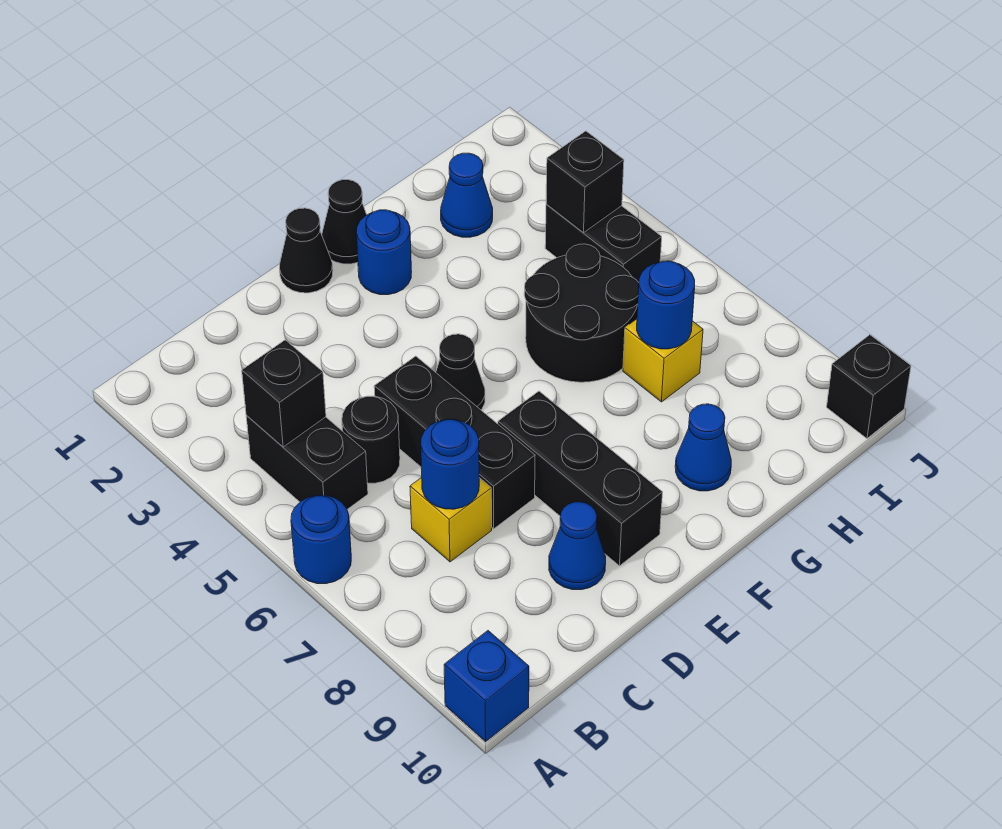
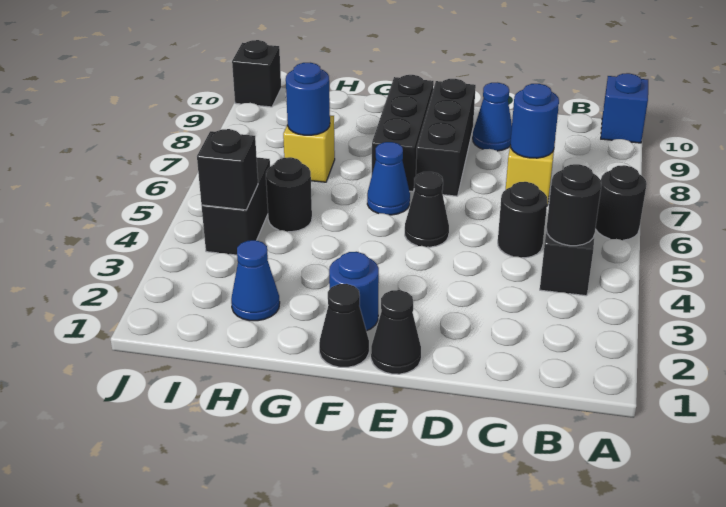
blue 1x1 round brick [291,495,351,584] -> black 1x1 round brick [595,165,647,240]
black 1x1 brick [242,340,326,447] -> black 1x1 round brick [546,164,601,246]
black 1x3 brick [374,356,535,529] -> black 1x3 brick moved to [372,75,434,192]
black 2x2 round brick [524,244,639,382] -> black 1x1 round brick [266,157,312,232]
blue 1x1 cone [675,404,731,491] -> blue 1x1 cone moved to [367,142,410,215]

